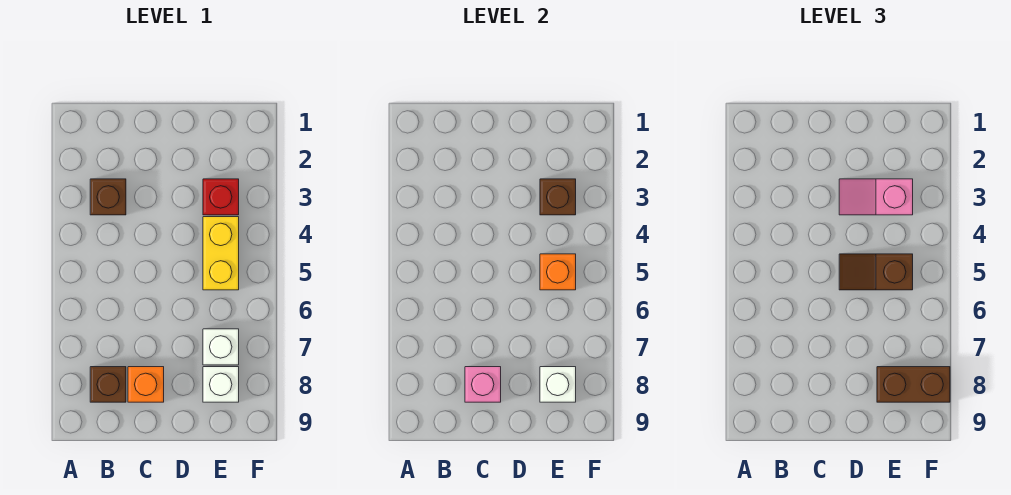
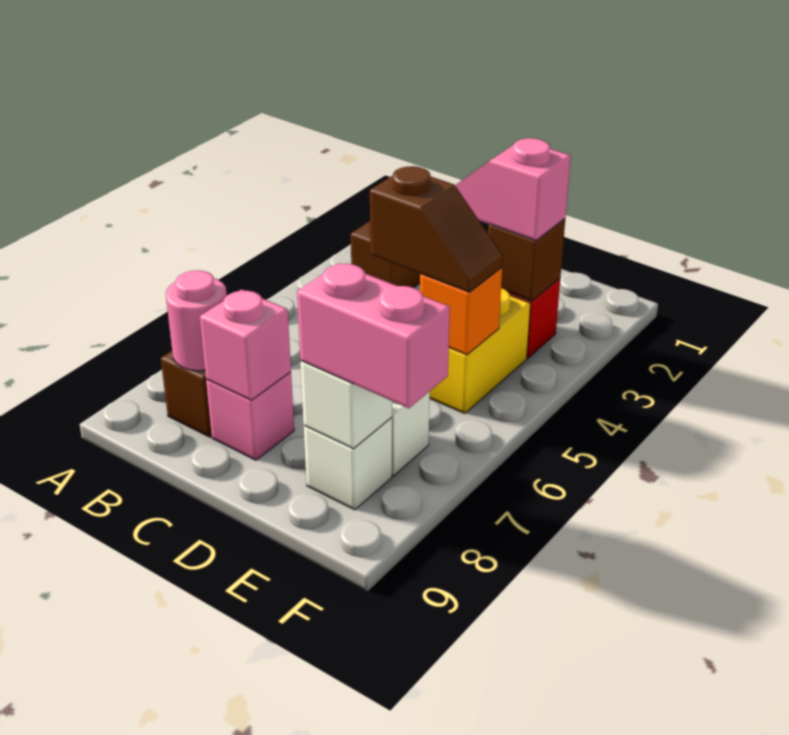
none -> pink 1x1 round brick [166,270,227,371]
orange 1x1 brick [128,367,164,402] -> pink 1x1 brick [206,372,294,460]
brown 1x2 slope [839,254,913,290] -> brown 1x2 slope turned to [370,166,503,292]
brown 1x2 brick [877,367,950,402] -> pink 1x2 brick [297,263,450,408]

